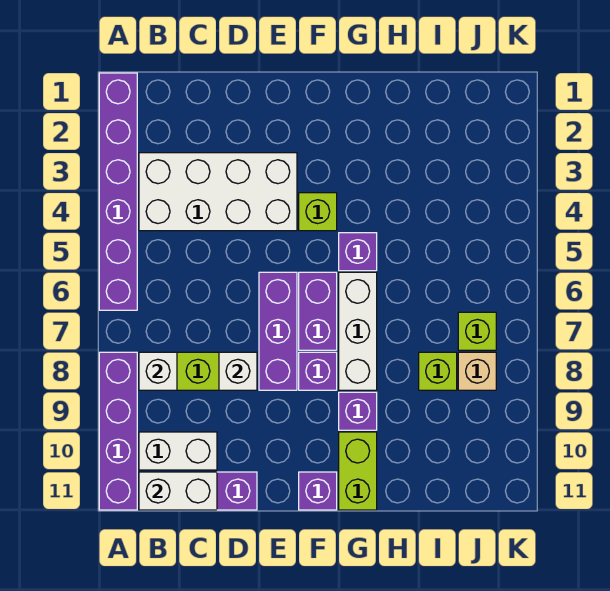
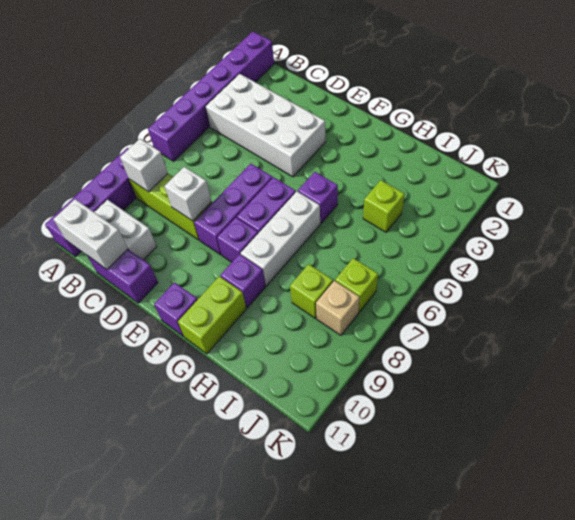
lime 1x1 brick [299,193,337,231] -> lime 1x1 brick moved to [363,180,405,232]

